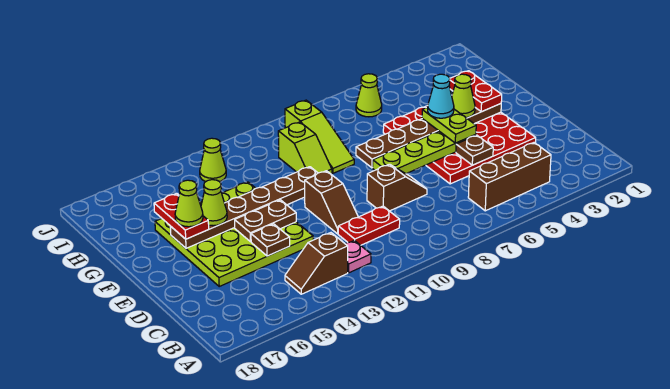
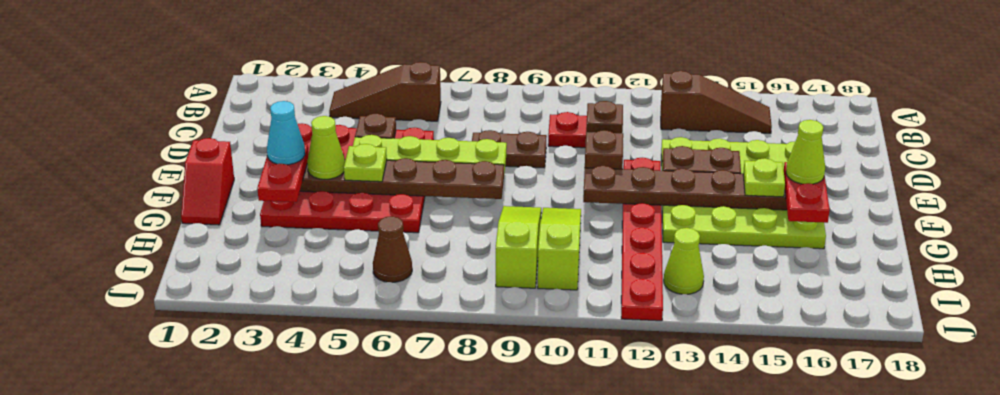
brown 1x3 brick [468,143,551,211] -> brown 1x3 slope [329,62,441,121]
pink 1x1 plate [346,240,371,273] -> none
brown 1x2 slope [285,233,348,294] -> brown 1x3 slope [661,71,772,133]
brown 1x2 slope [367,164,427,211] -> brown 1x2 plate [472,130,547,168]
brown 1x1 plate [251,224,290,256] -> brown 1x1 plate moved to [586,101,623,133]
lime 1x2 plate [422,107,476,143] -> lime 1x1 plate [344,144,387,182]
none -> red 1x6 plate [621,158,663,321]
none -> red 1x2 slope [181,138,234,225]
cyan 1x1 cone [428,74,454,118] -> cyan 1x1 cone moved to [267,101,305,165]
lime 1x1 cone [201,180,227,226] -> lime 1x1 plate [743,158,785,197]
lime 1x2 slope [278,122,332,174] -> lime 1x3 slope [538,208,581,290]
lime 1x1 cone [356,74,382,117] -> brown 1x1 cone [373,216,412,282]

